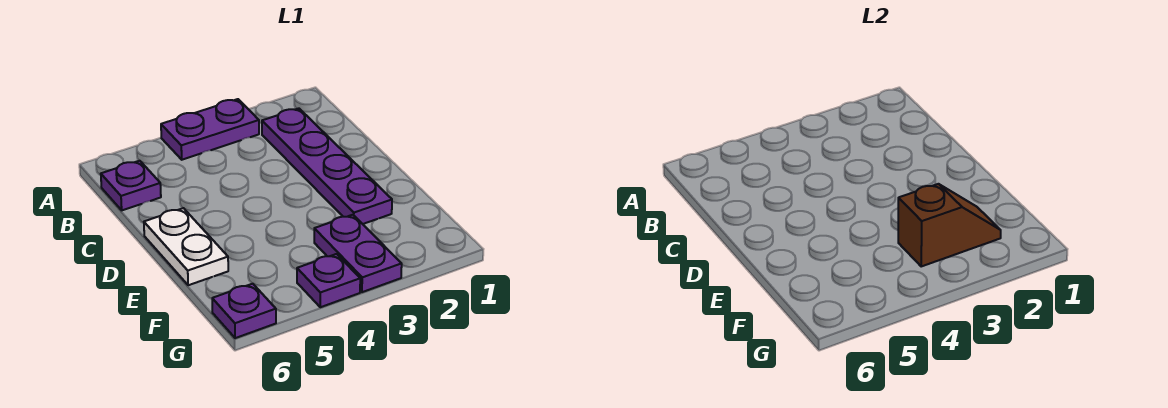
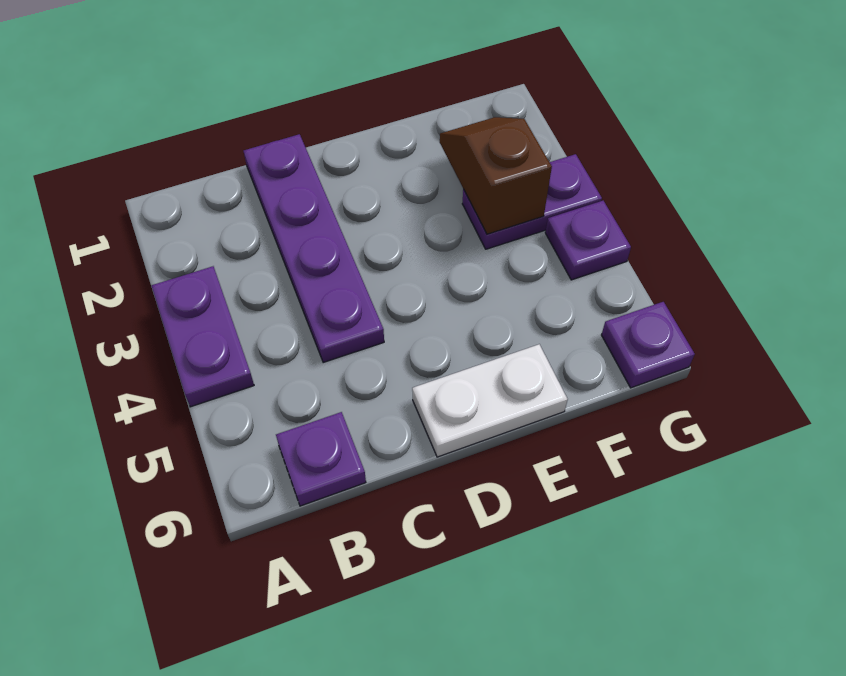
purple 1x4 plate [262,108,392,224] -> purple 1x4 plate turned to [244,134,384,363]

